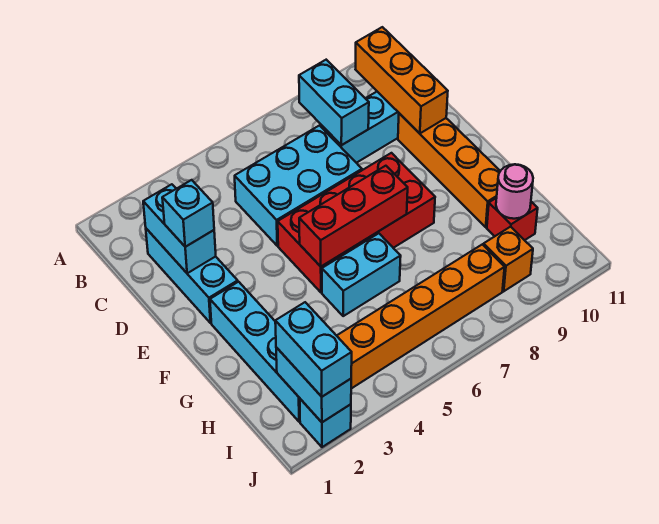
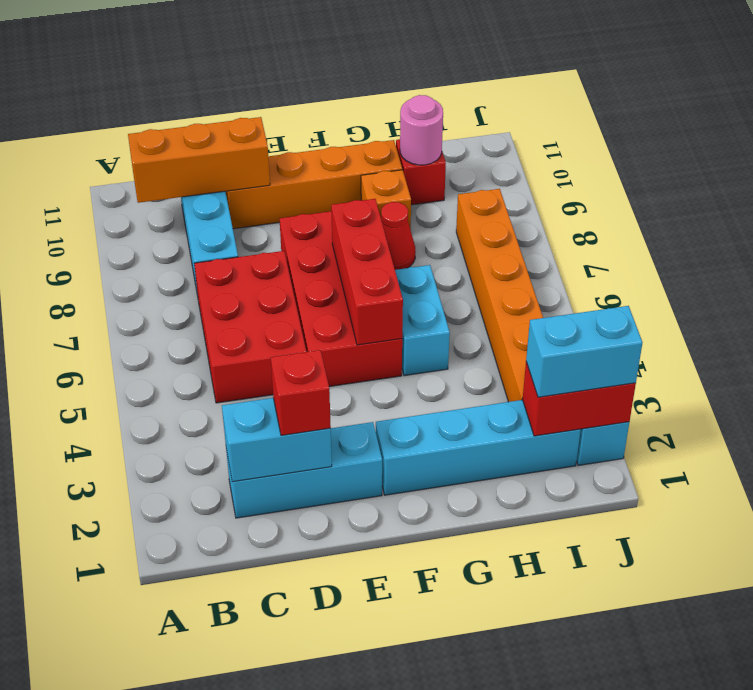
cyan 1x2 brick [299,60,369,145] -> none
cyan 2x3 brick [235,126,362,246] -> red 2x3 brick [194,251,306,403]
cyan 1x1 brick [162,180,214,247] -> red 1x1 brick [271,350,331,435]
none -> red 1x1 cone [381,202,416,270]
cyan 1x2 brick [276,347,351,422] -> red 1x2 brick [523,362,636,436]
orange 1x1 brick [484,227,533,291] -> orange 1x1 brick moved to [361,170,411,230]

